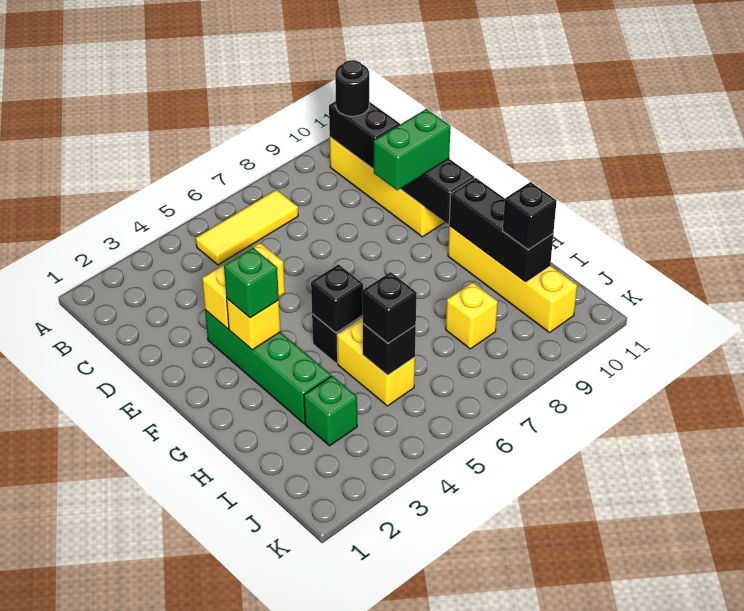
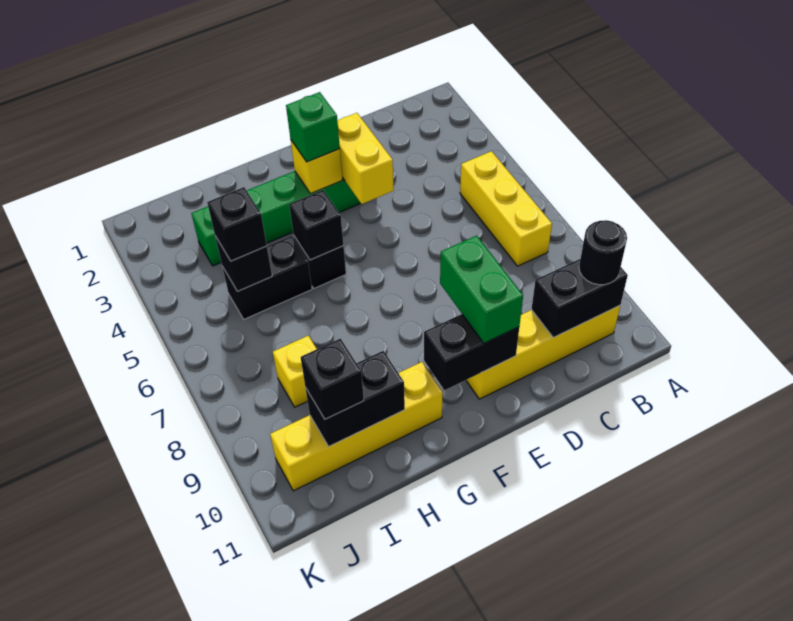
yellow 1x3 tile [196,190,298,265] -> yellow 1x3 brick [460,151,552,266]
black 1x3 brick [449,178,553,282] -> black 1x2 brick [306,351,405,446]
yellow 1x2 brick [337,318,415,406] -> black 1x2 brick [222,236,312,319]

